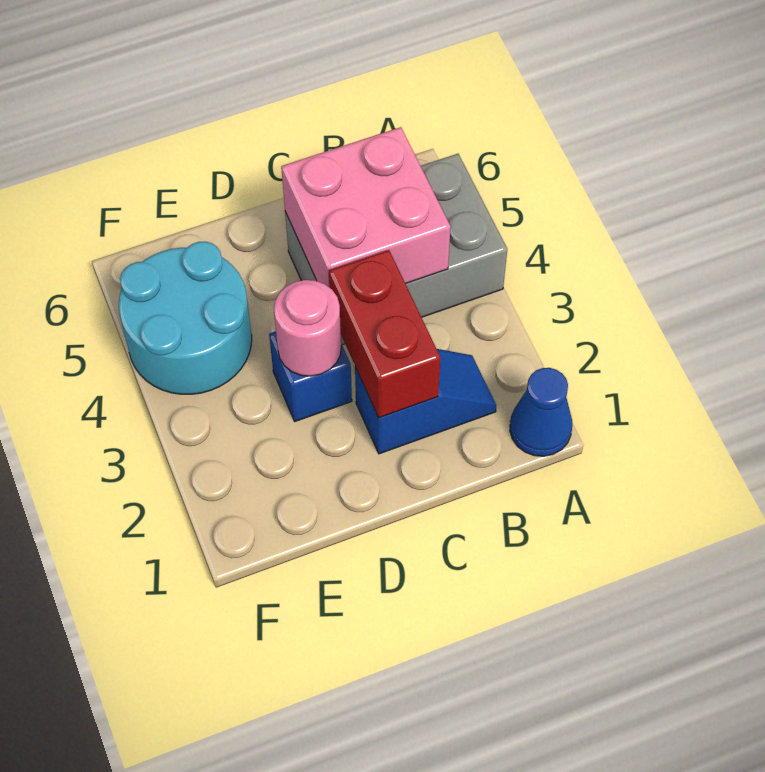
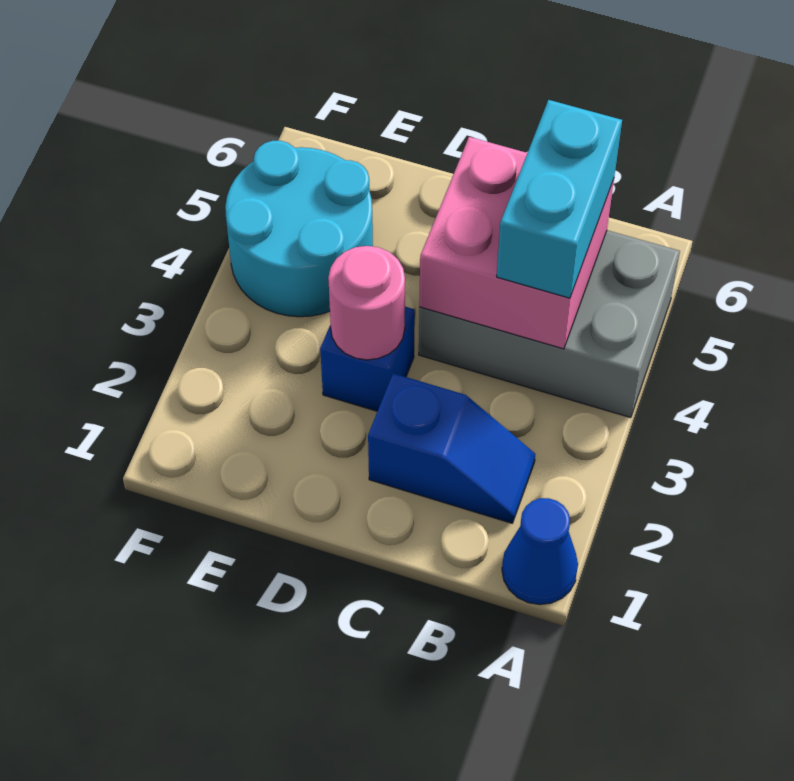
none -> cyan 1x2 brick [497,100,622,298]
red 1x2 brick [329,250,440,418] -> none

